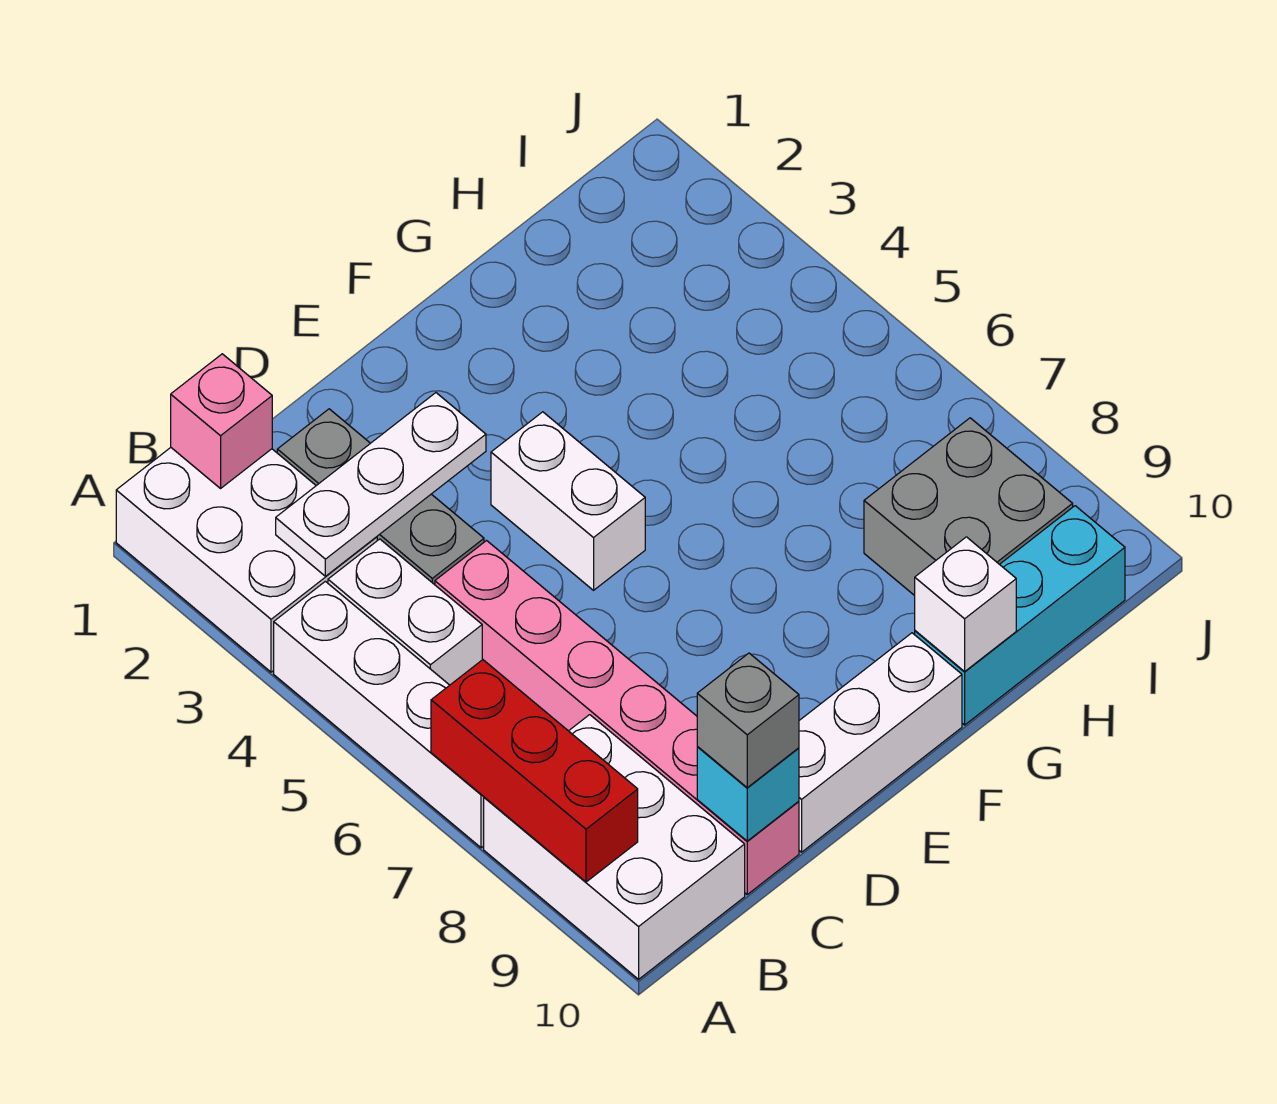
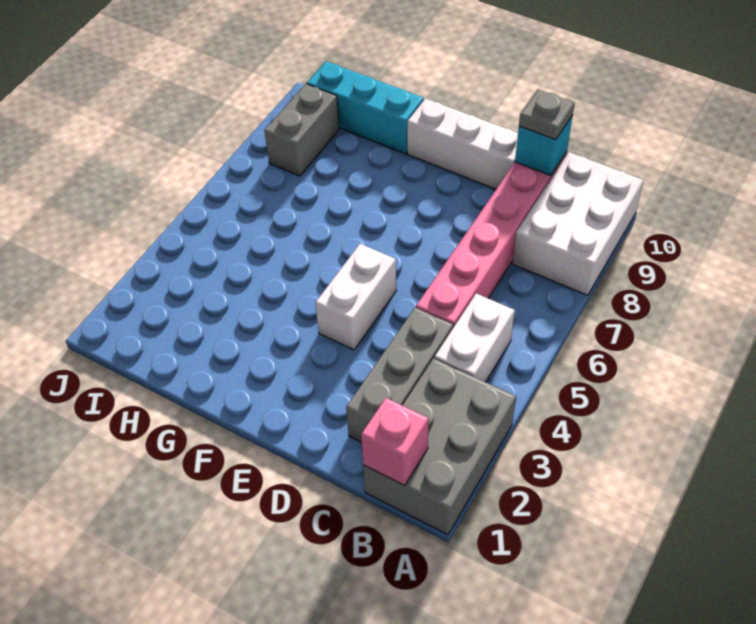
white 2x3 brick [116,448,377,672] -> grey 2x3 brick [363,359,516,535]
white 1x4 brick [274,581,484,848] -> none
red 1x3 brick [431,660,638,882] -> none
white 1x3 plate [276,393,486,576] -> none
grey 1x1 brick [697,653,799,788] -> grey 1x1 plate [519,89,575,140]
white 1x1 brick [915,537,1016,671] -> none
grey 2x2 brick [864,418,1073,596] -> grey 1x2 brick [264,84,339,176]

